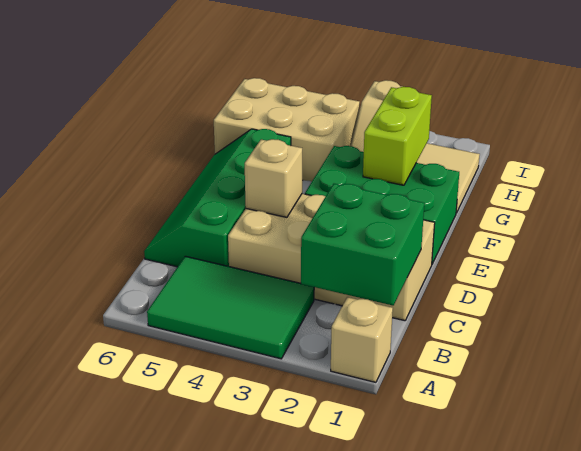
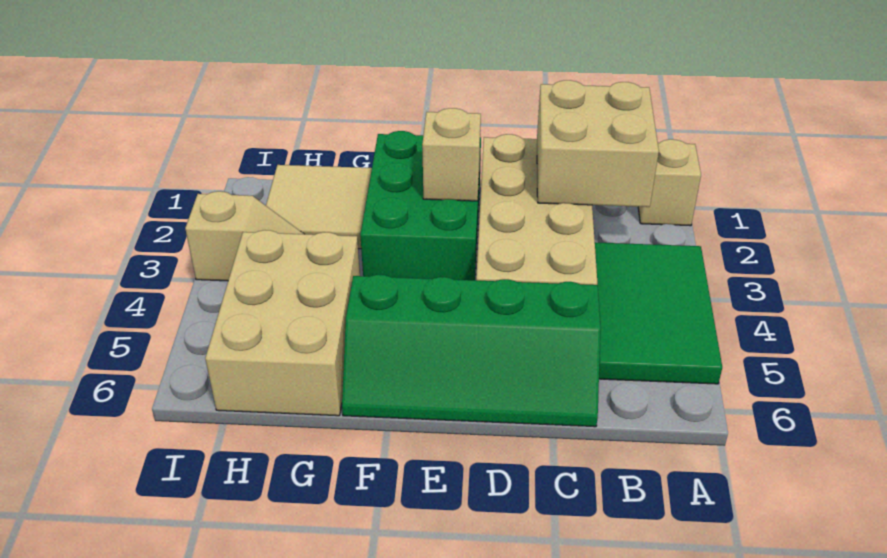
green 2x2 brick [301,184,424,305] -> tan 2x2 brick [537,80,659,207]
tan 1x1 brick [245,139,302,217] -> tan 1x1 brick moved to [422,108,481,201]
lime 1x2 brick [363,87,432,185] -> none

